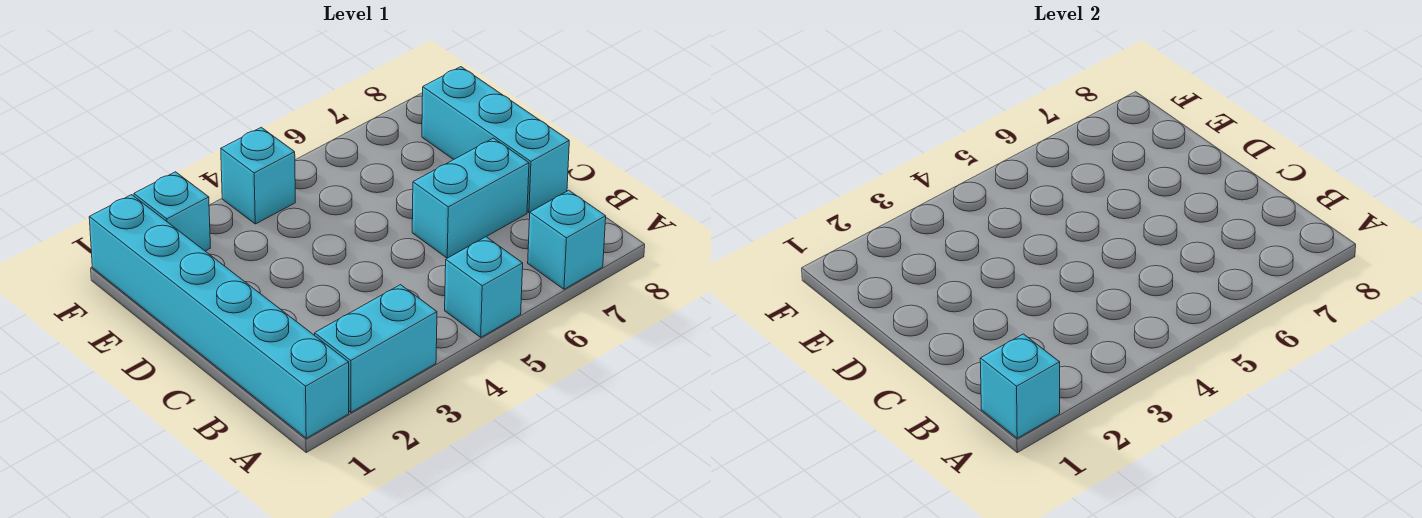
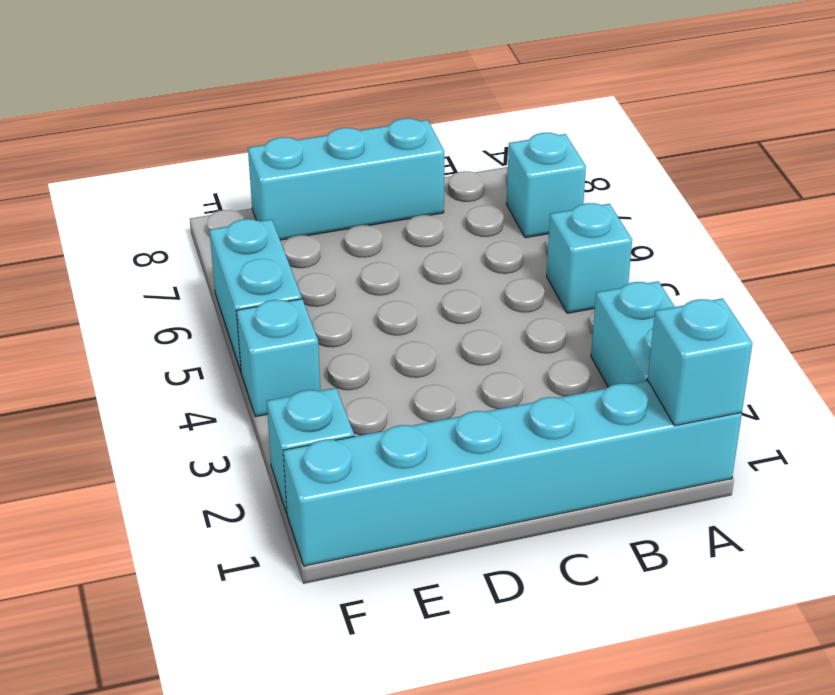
cyan 1x2 brick [412,138,529,258] -> cyan 1x2 brick moved to [210,219,302,371]

